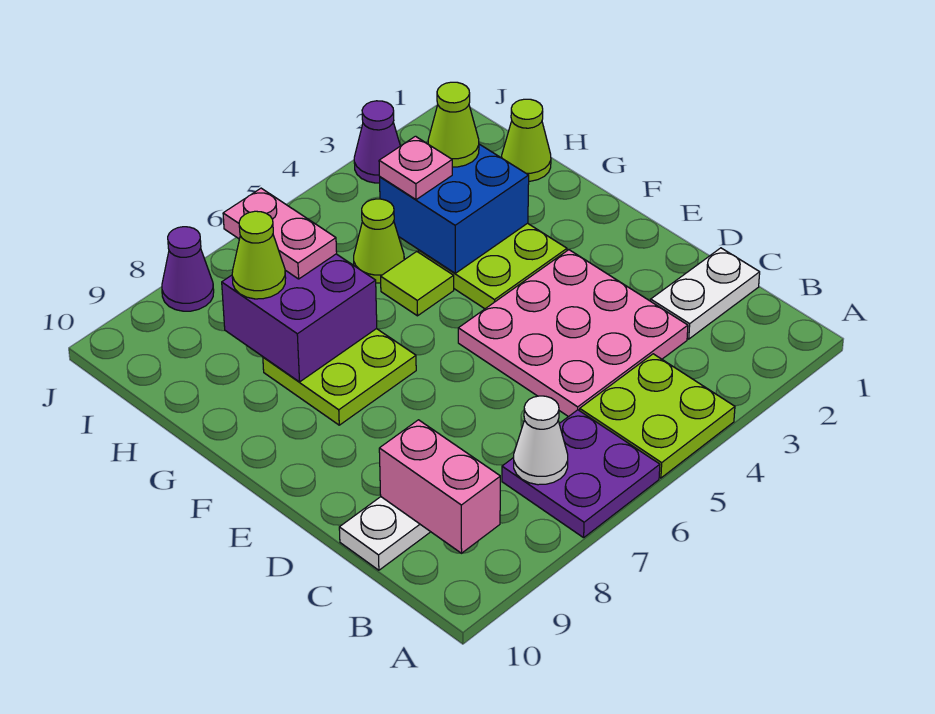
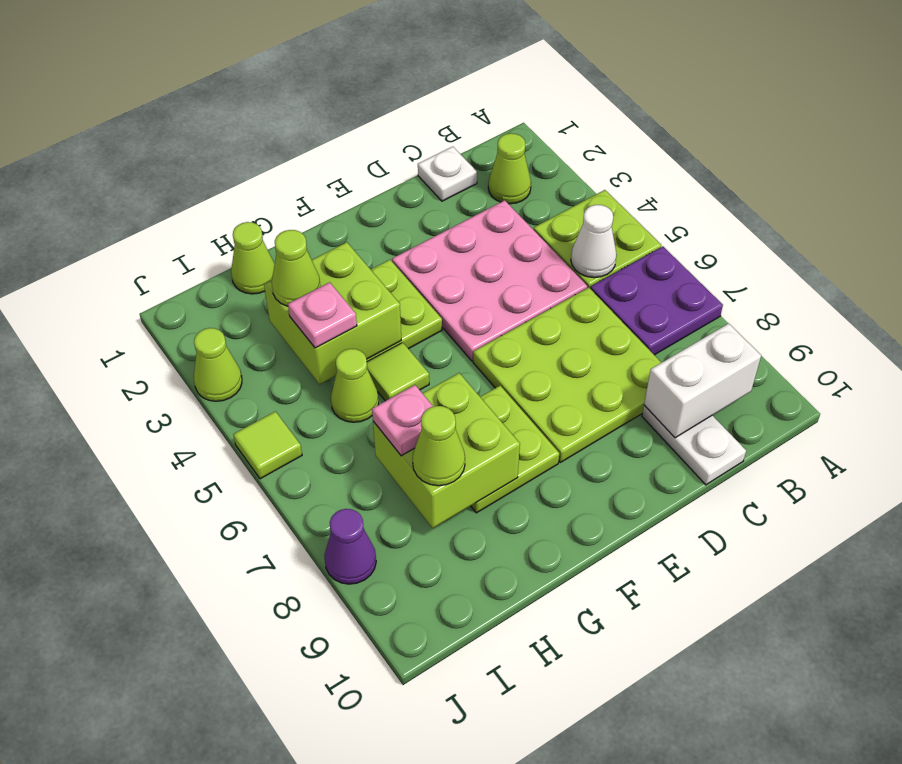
none -> lime 1x1 cone [488,133,531,204]
white 1x1 cone [514,396,568,485] -> white 1x1 cone moved to [571,205,617,278]
pink 1x2 brick [379,420,500,553] -> white 1x2 brick [644,323,761,438]
white 1x2 plate [651,248,760,339] -> white 1x1 plate [418,147,477,201]
none -> lime 3x3 plate [473,287,661,462]
blue 2x2 brick [380,144,529,273] -> lime 2x2 brick [264,242,401,384]
purple 2x2 brick [222,254,377,382] -> lime 2x2 brick [373,373,520,528]
pink 1x2 plate [223,188,337,279] -> pink 1x1 plate [372,385,433,456]
purple 1x1 cone [354,101,400,183] -> lime 1x1 cone [194,328,242,401]
none -> lime 1x1 tile [233,411,302,479]

